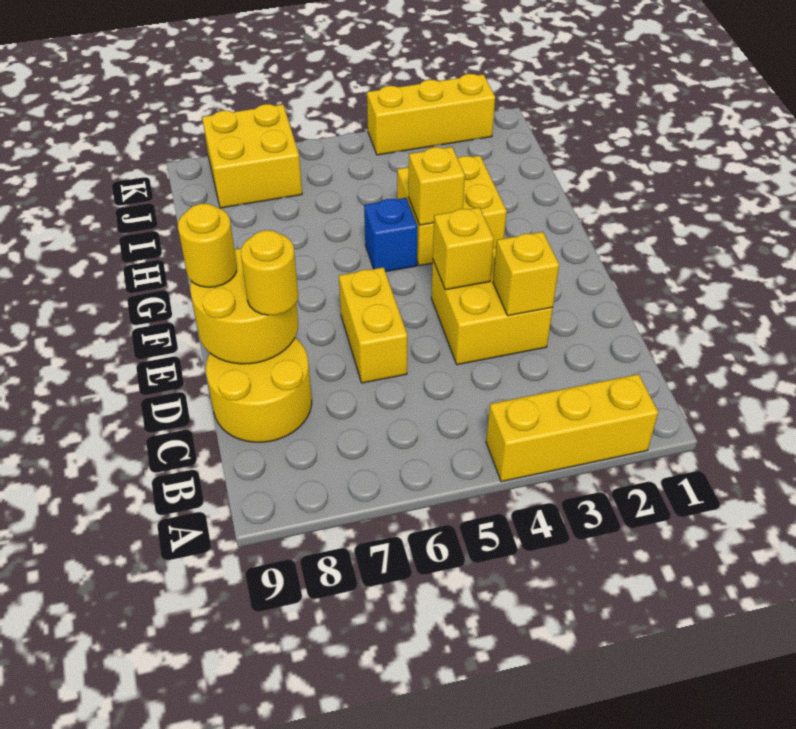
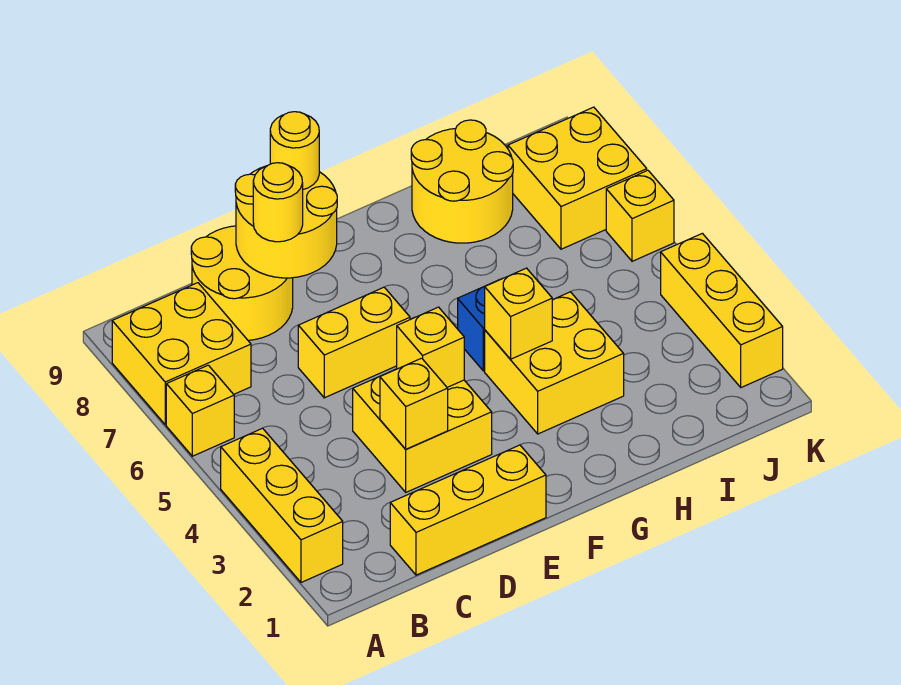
none -> yellow 1x1 brick [166,365,234,456]
none -> yellow 2x2 brick [112,283,251,425]
none -> yellow 1x3 brick [390,445,546,575]
none -> yellow 2x2 round brick [411,120,513,243]
none -> yellow 1x1 brick [606,170,674,261]

